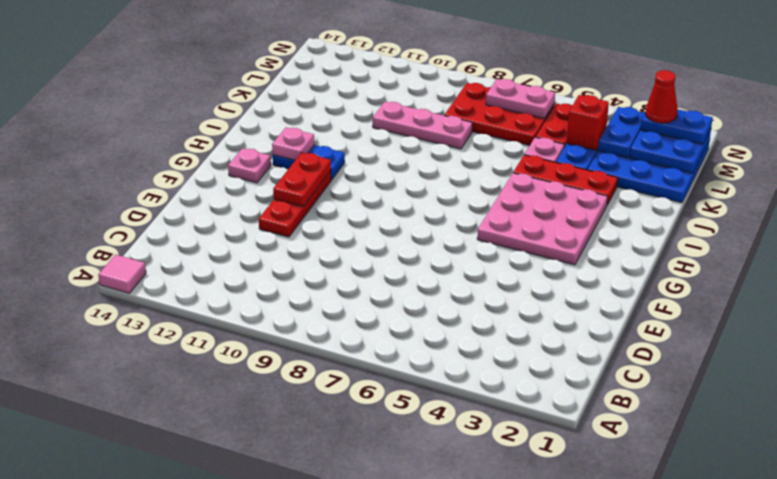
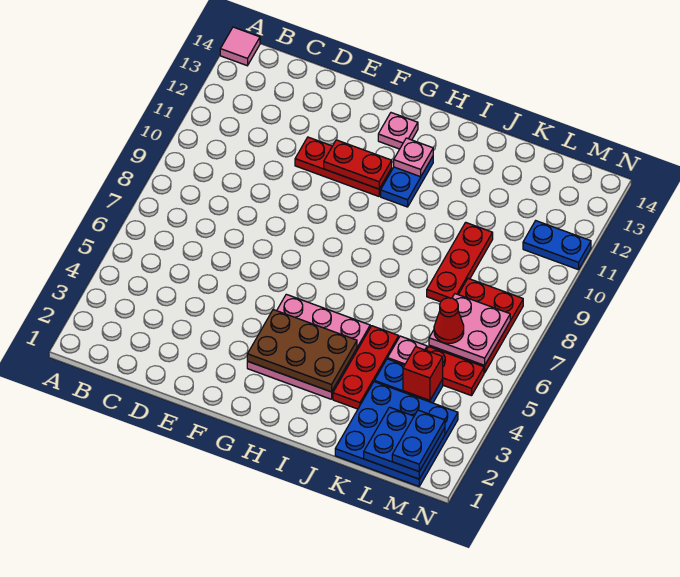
none -> brown 2x3 plate [247,309,357,392]
pink 1x3 plate [373,102,472,149] -> red 1x3 plate [427,222,493,302]
blue 1x2 plate [598,107,645,158] -> blue 1x2 plate moved to [523,221,591,270]
red 1x1 cone [645,70,678,123] -> red 1x1 cone moved to [434,298,464,344]
pink 1x2 plate [486,79,555,118] -> pink 2x2 plate [429,294,510,365]

